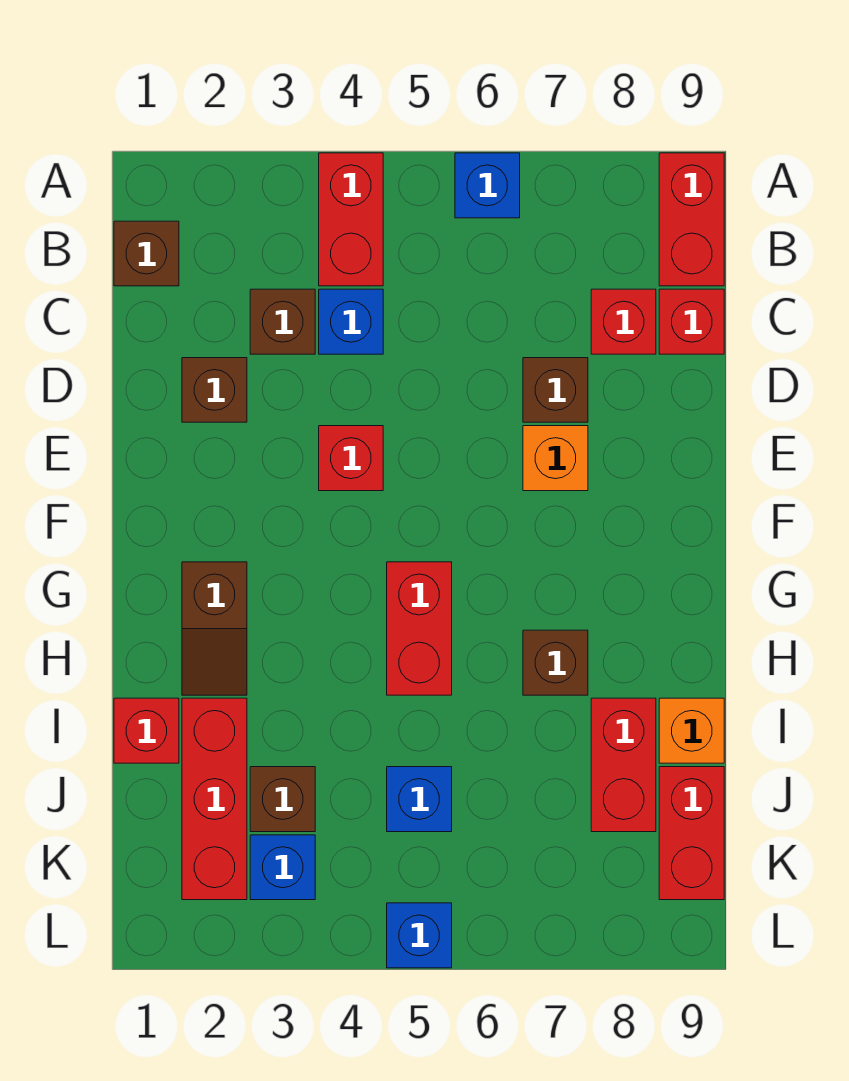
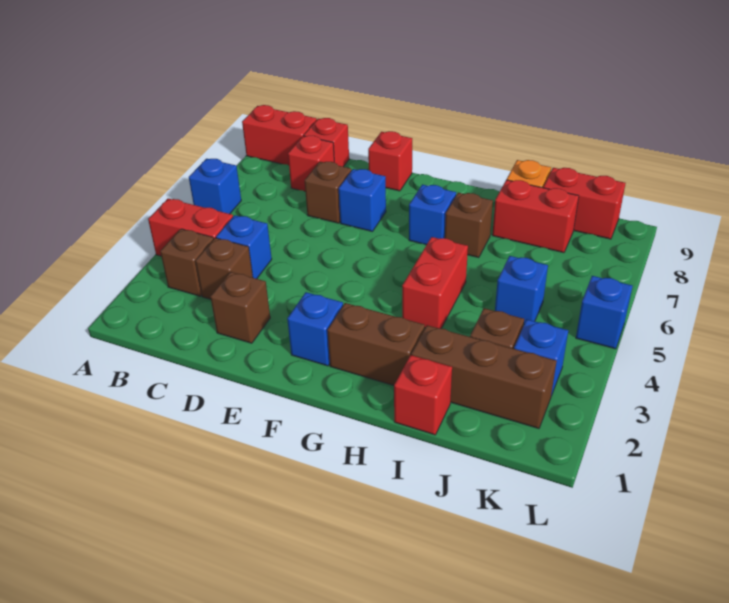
brown 1x1 brick [114,221,179,286] -> brown 1x1 brick moved to [160,229,214,296]
red 1x1 brick [319,426,383,491] -> red 1x1 brick moved to [368,131,412,191]
orange 1x1 brick [523,426,588,491] -> blue 1x1 brick [339,169,386,232]
none -> blue 1x1 brick [287,292,343,366]
brown 1x2 slope [182,562,247,695] -> brown 1x2 brick [327,303,425,385]
red 1x2 brick [387,562,452,695] -> red 1x2 brick turned to [402,237,468,329]
none -> blue 1x1 brick [409,184,456,245]
red 1x3 brick [182,698,247,900] -> brown 1x3 brick [411,325,557,428]

